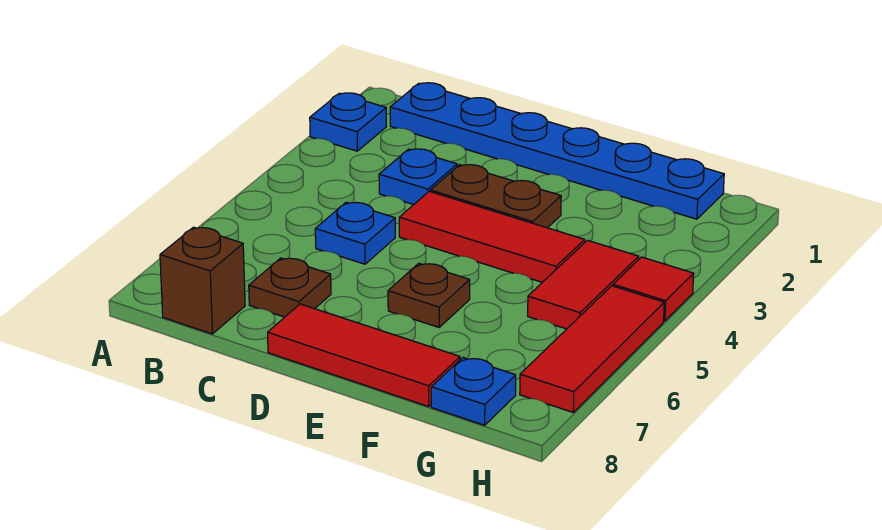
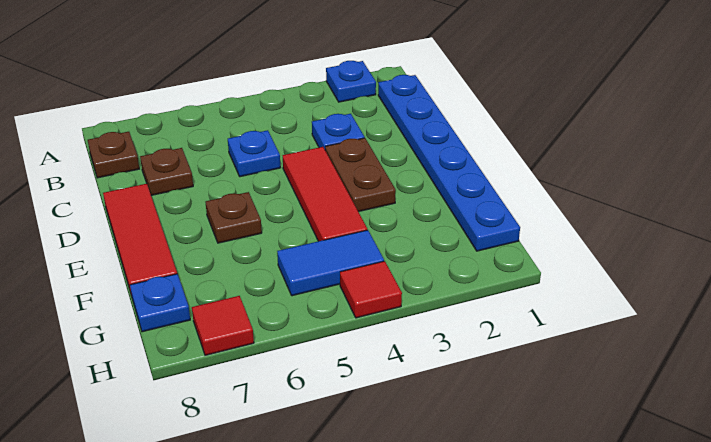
brown 1x1 brick [160,227,245,334] -> brown 1x1 plate [88,132,139,178]
red 1x2 tile [528,240,639,329] -> blue 1x2 tile [277,230,384,296]
red 1x3 tile [520,286,664,412] -> red 1x1 tile [192,296,254,355]

